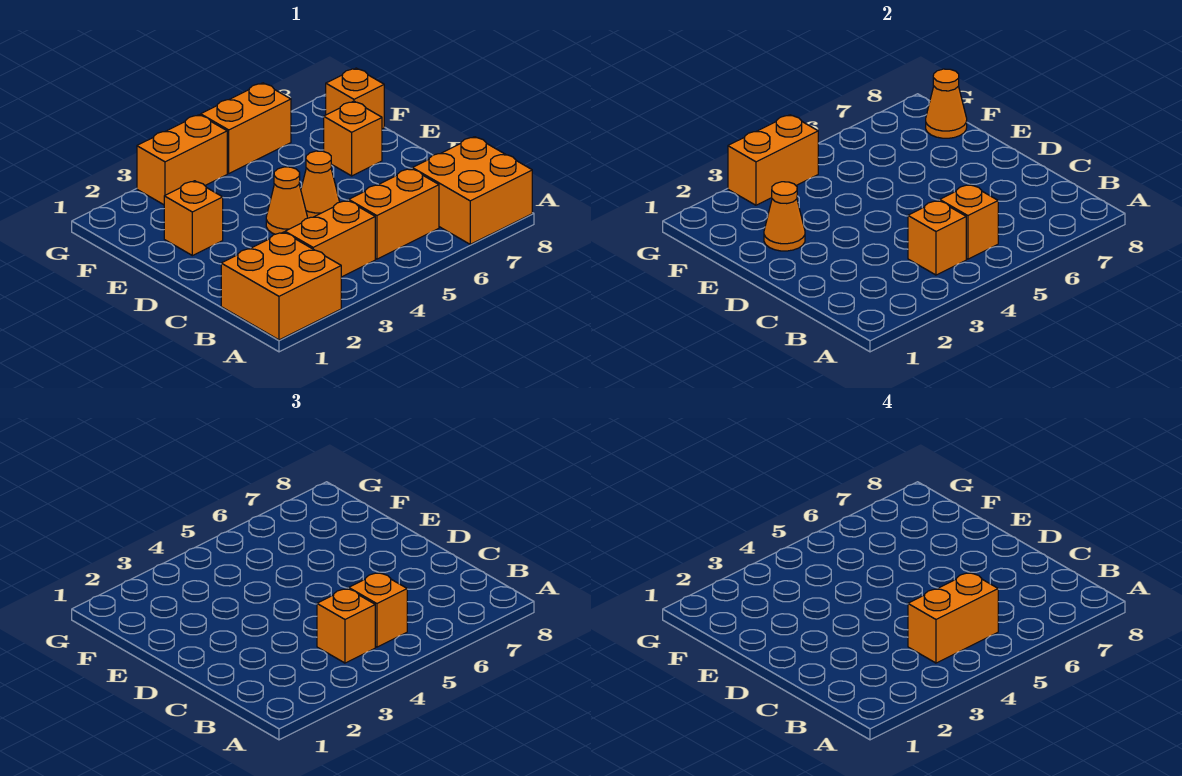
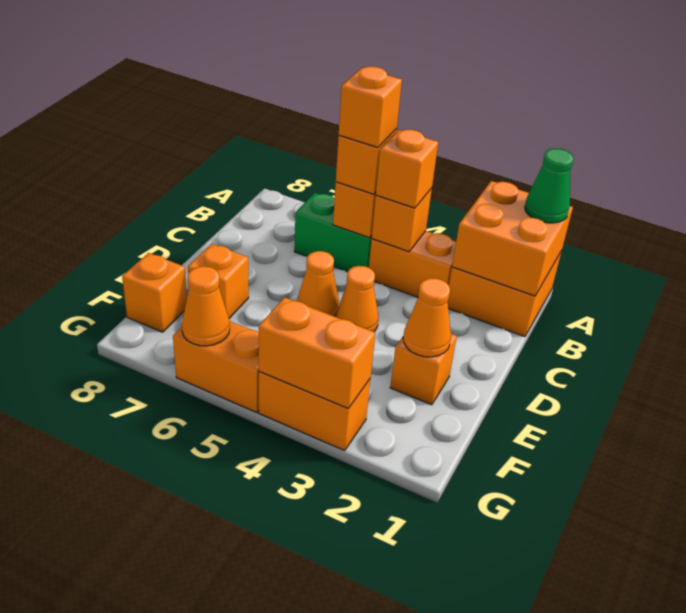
none -> green 1x1 cone [525,148,573,223]
orange 2x2 brick [412,137,532,244] -> orange 2x2 brick moved to [452,181,573,296]
orange 1x2 brick [908,572,998,663] -> orange 1x1 brick [339,66,402,148]
orange 1x2 brick [349,168,439,259] -> green 1x2 brick [294,193,372,272]
orange 1x1 cone [926,69,967,138] -> orange 1x1 cone moved to [182,266,230,346]

